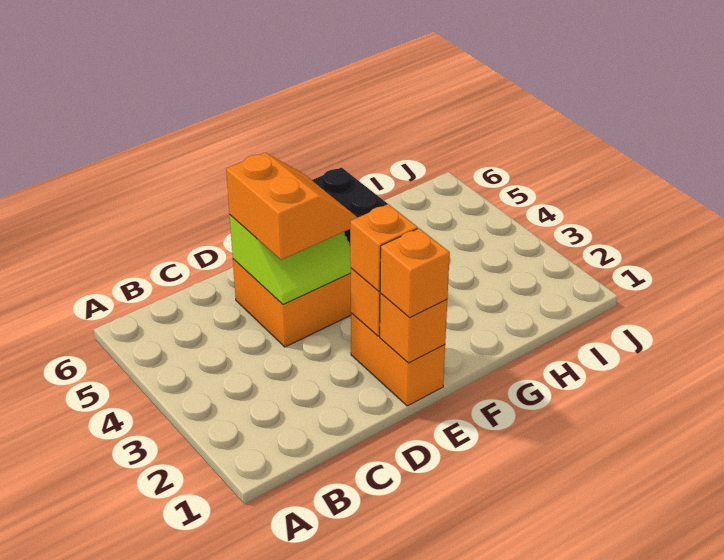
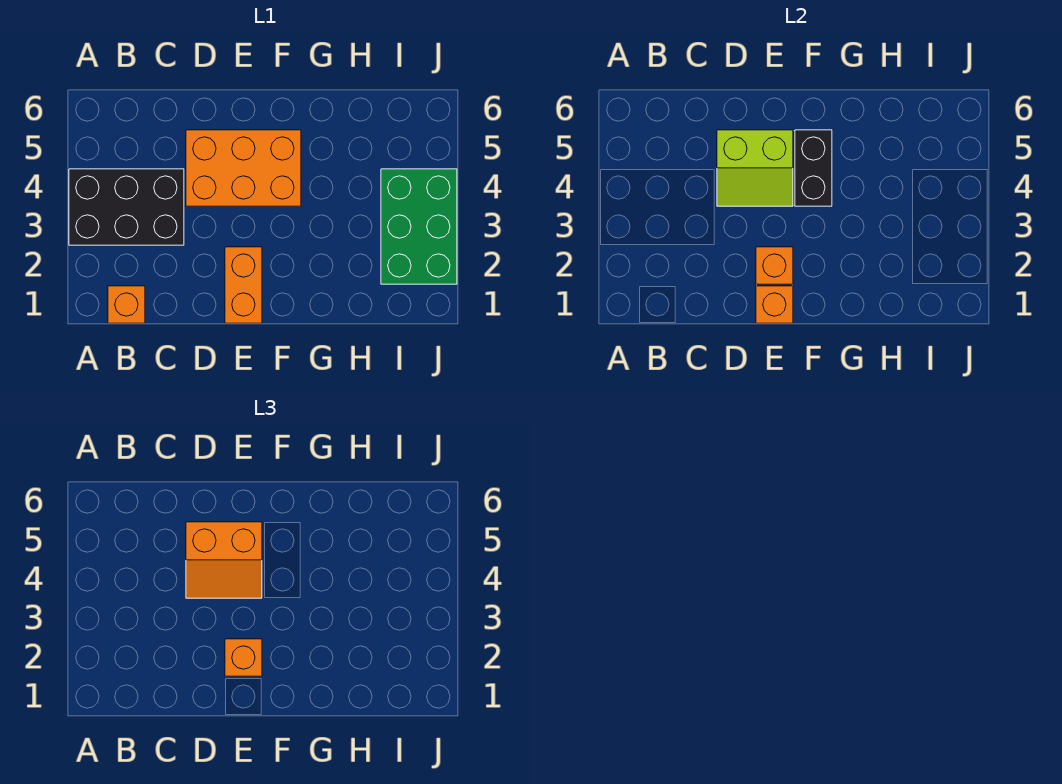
none -> black 2x3 brick [69,169,184,245]
orange 2x2 slope [226,153,358,260] -> orange 2x2 slope turned to [186,522,262,598]
orange 1x1 brick [380,228,450,317] -> orange 1x1 brick moved to [108,286,145,323]
none -> green 2x3 brick [381,169,457,284]

